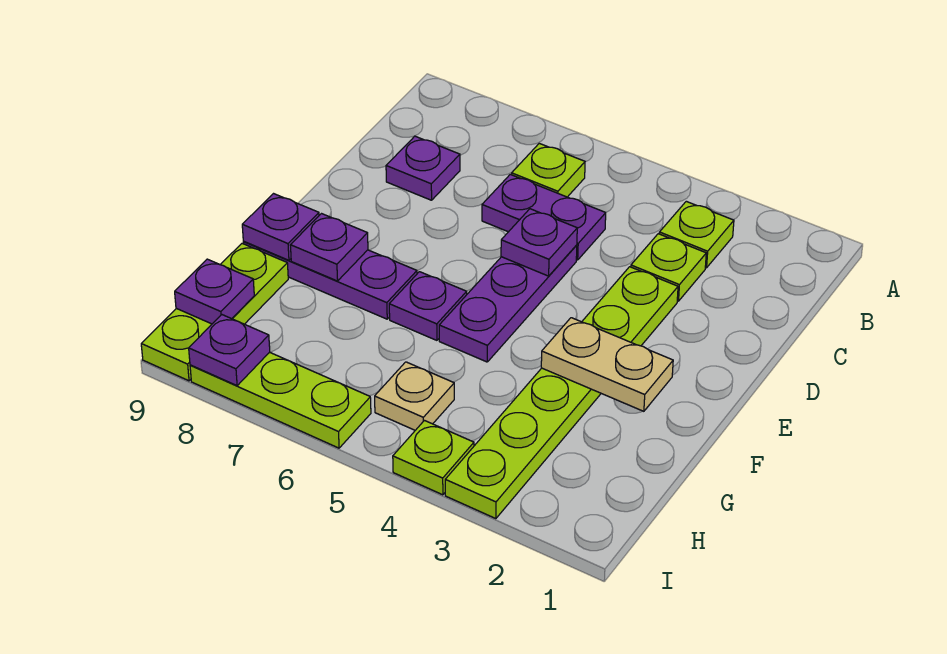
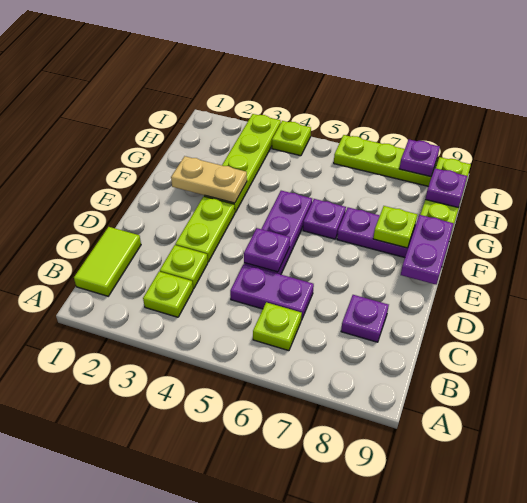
none -> lime 1x2 tile [74,227,141,296]
purple 1x1 plate [290,214,368,281] -> lime 1x1 plate [373,206,417,248]
purple 1x1 plate [242,194,319,260] -> purple 1x2 plate [401,215,454,284]
tan 1x1 plate [375,362,454,430] -> none

